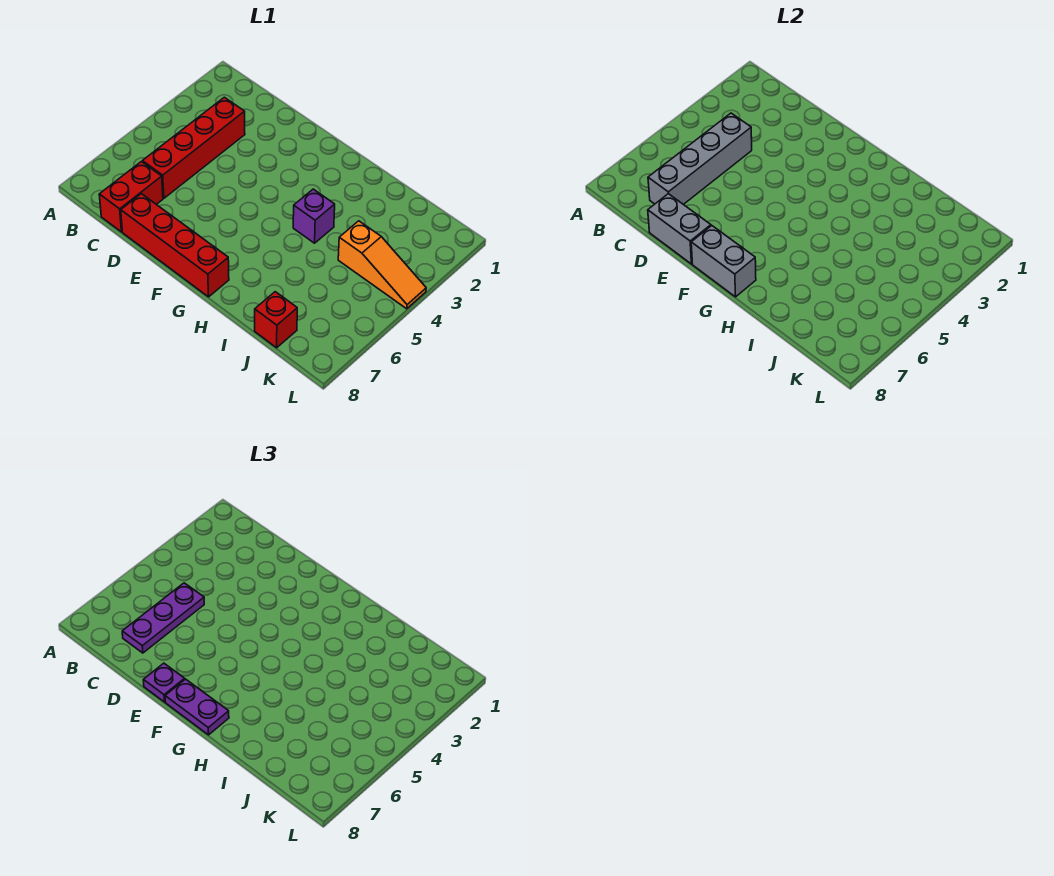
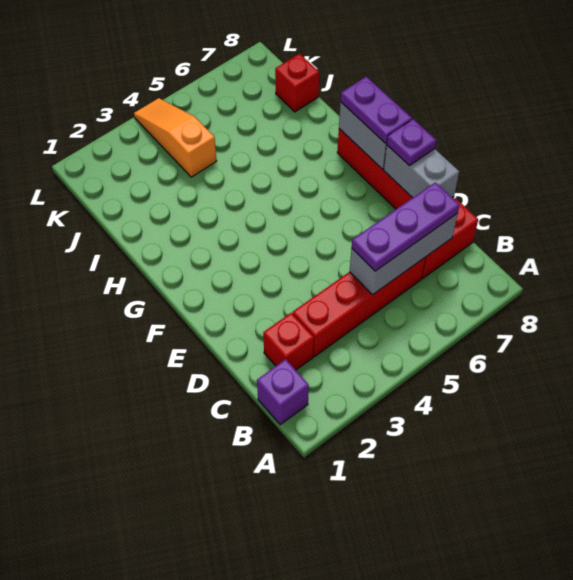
none -> red 1x1 brick [263,313,314,370]
grey 1x4 brick [648,113,752,205] -> grey 1x3 brick [350,213,458,295]
purple 1x1 brick [293,189,335,243] -> purple 1x1 brick moved to [257,359,309,425]

